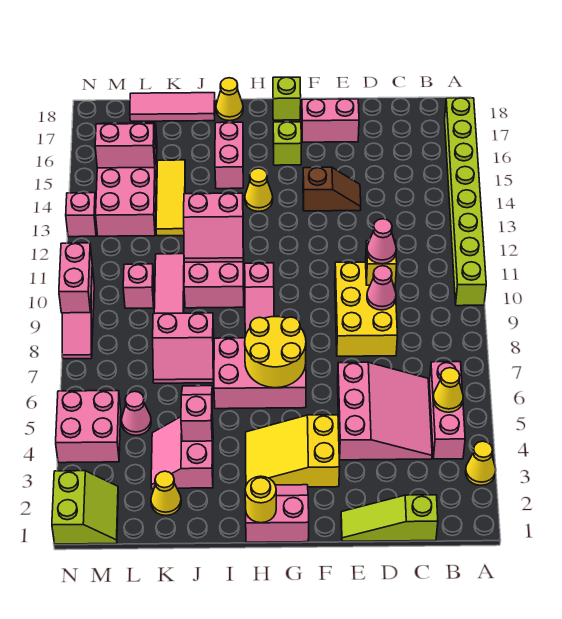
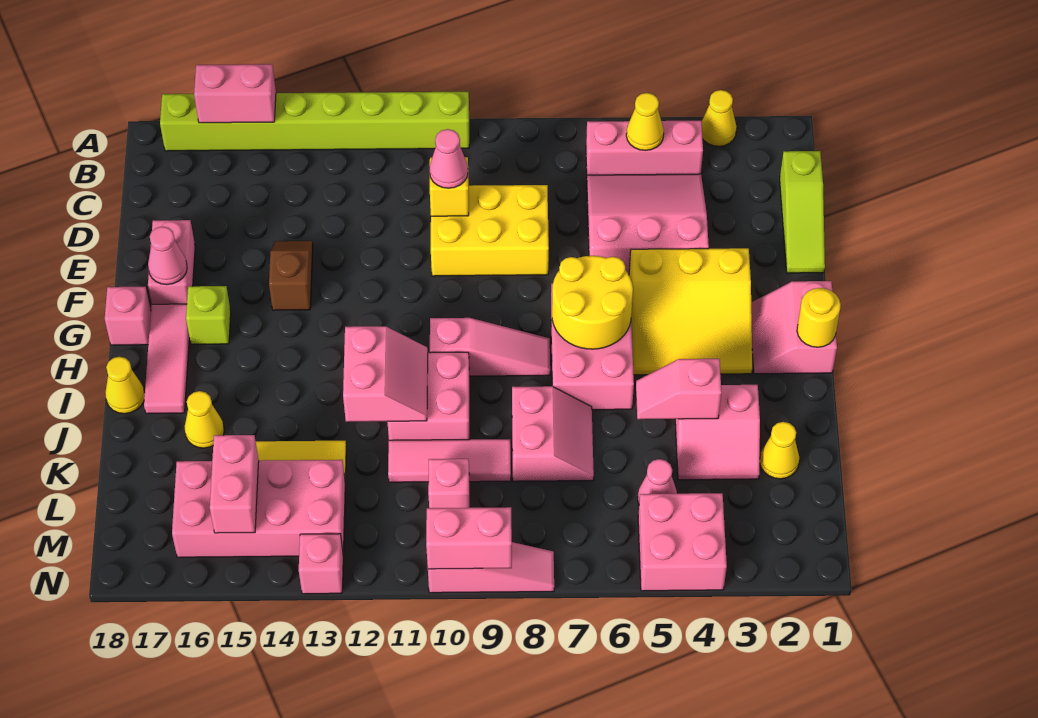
pink 1x1 cone [367,266,396,310] -> pink 1x1 cone moved to [148,227,187,285]
yellow 2x3 slope [246,415,340,487] -> yellow 3x3 slope [629,248,752,375]
lime 1x1 brick [273,77,301,120] -> pink 1x1 brick [105,287,151,345]
yellow 1x1 cone [245,168,273,211] -> yellow 1x1 cone moved to [184,391,224,448]
pink 1x2 brick [215,122,243,189] -> pink 1x2 brick moved to [194,64,276,123]
pink 1x3 tile [130,93,215,121] -> pink 1x3 tile moved to [144,304,189,413]
lime 2x2 slope [52,471,118,544] -> none

